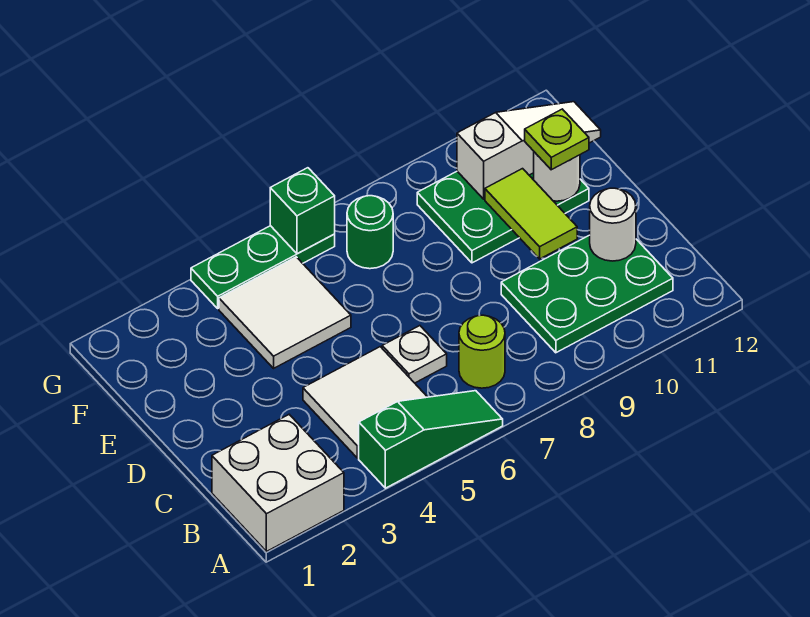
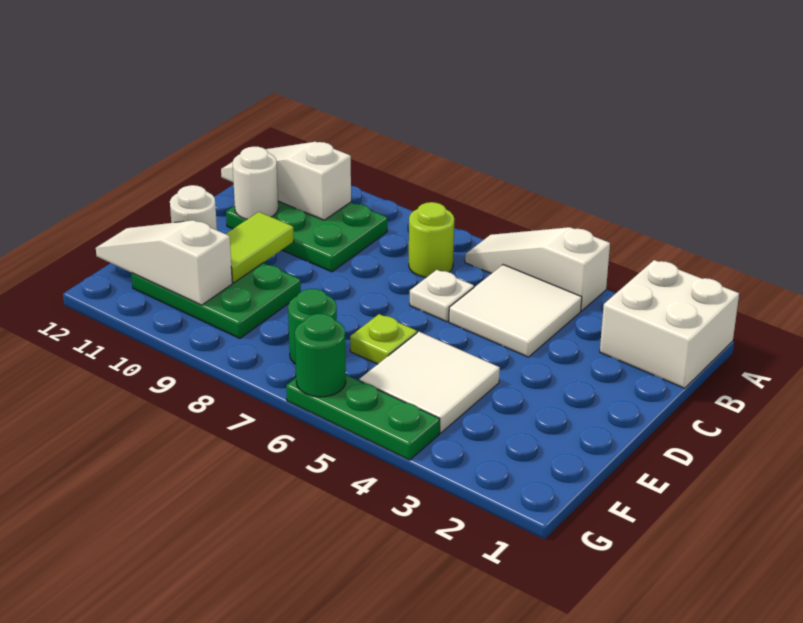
green 1x3 slope [359,391,503,488] -> white 1x3 slope [465,227,610,311]
none -> white 1x3 slope [221,142,351,220]
lime 1x1 plate [525,109,589,170] -> lime 1x1 plate moved to [350,314,417,364]
green 1x1 brick [270,168,335,254] -> green 1x1 round brick [295,314,346,397]

